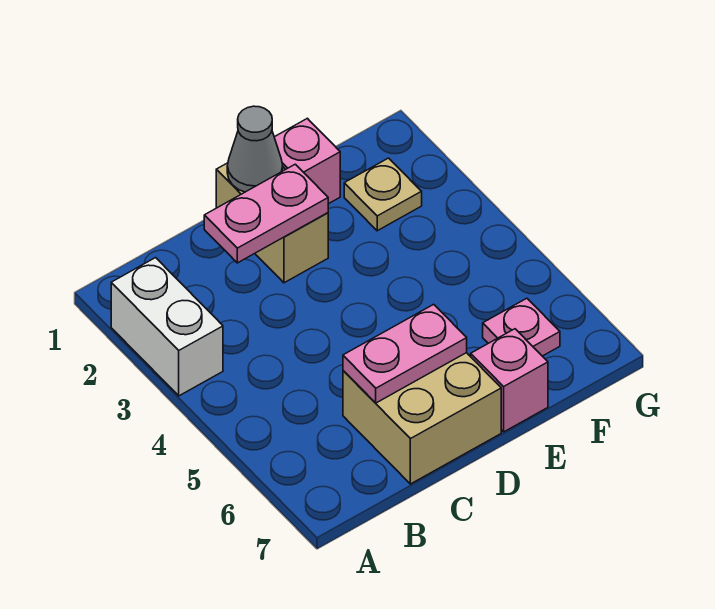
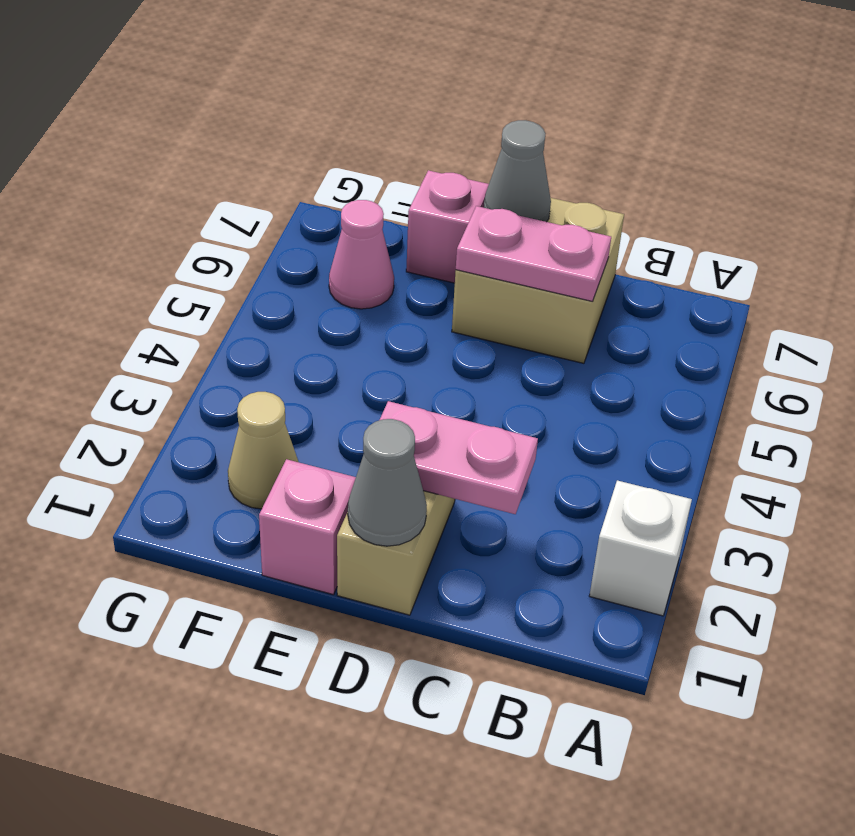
white 1x2 brick [111,258,223,396] -> white 1x1 brick [589,480,692,616]
none -> grey 1x1 cone [484,120,551,222]
tan 1x1 plate [344,158,422,231] -> tan 1x1 cone [228,392,298,509]
pink 1x1 plate [483,298,560,356] -> pink 1x1 cone [329,200,394,309]

